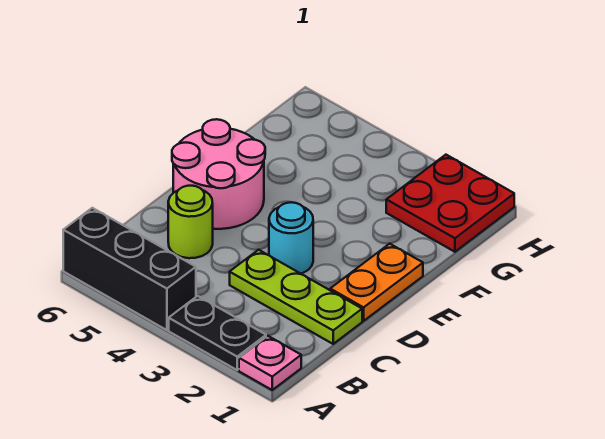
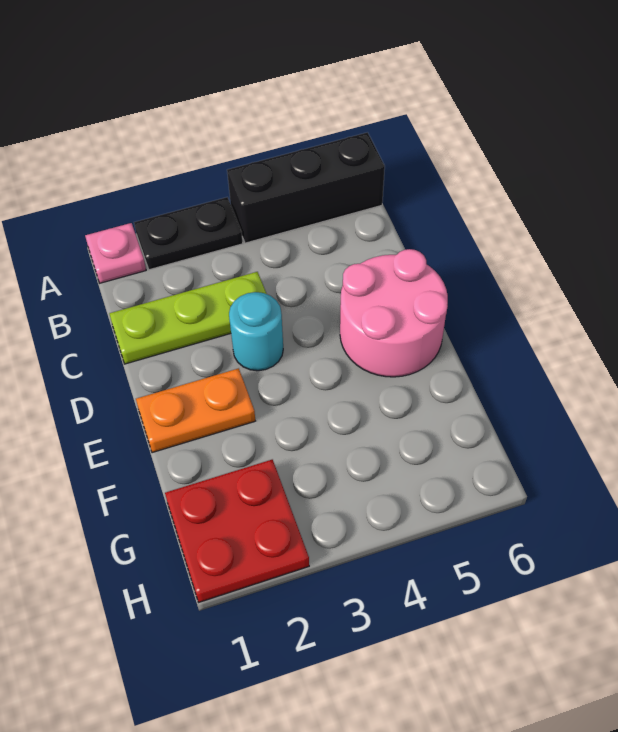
lime 1x1 round brick [168,186,213,258] -> none
orange 1x2 plate [330,244,423,321] -> orange 1x2 plate turned to [136,368,255,453]

